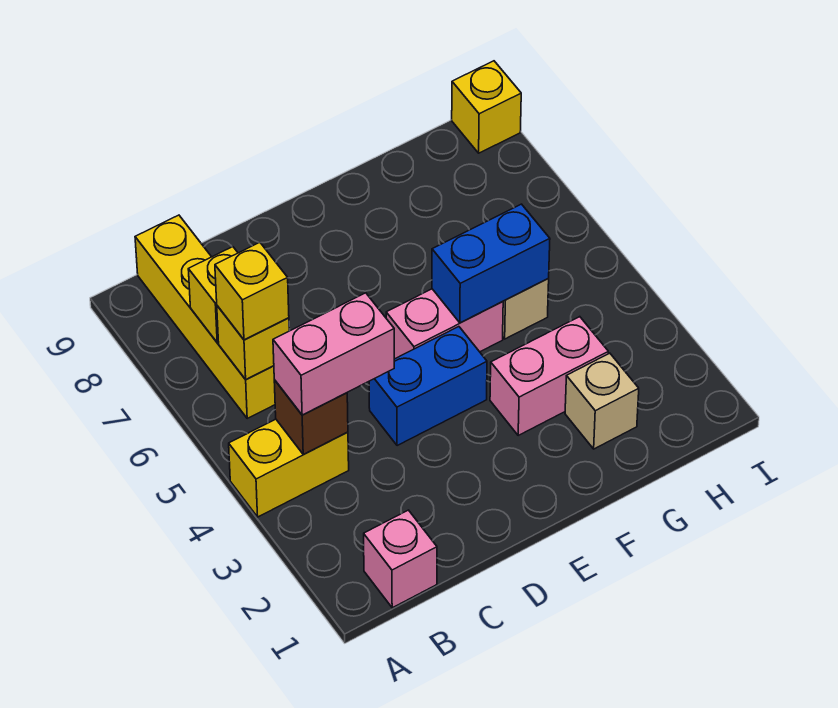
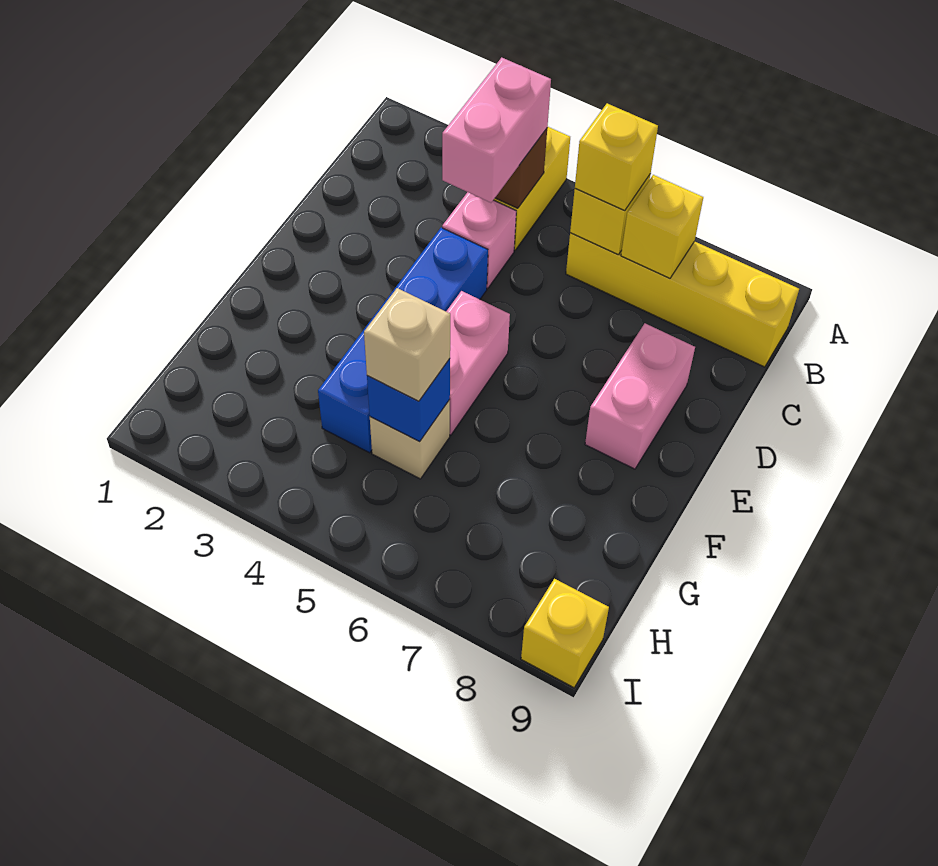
pink 1x1 brick [364,510,437,608] -> pink 1x1 brick moved to [442,192,516,288]
blue 1x2 brick [369,327,487,446] -> blue 1x4 brick [318,228,488,453]
pink 1x2 brick [490,317,608,435] -> pink 1x2 brick moved to [585,323,695,469]
blue 1x2 brick [432,204,550,323] -> blue 1x1 brick [367,359,450,442]
tan 1x1 brick [565,353,639,449] -> tan 1x1 brick moved to [364,288,450,401]

